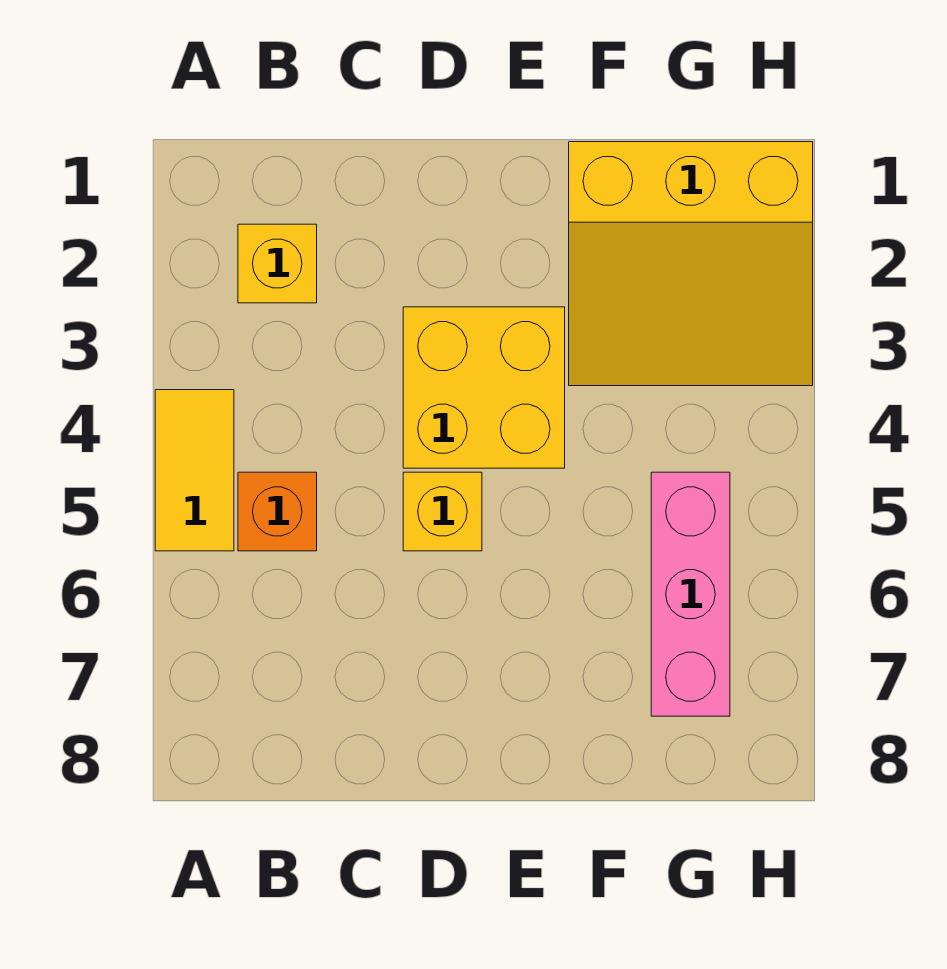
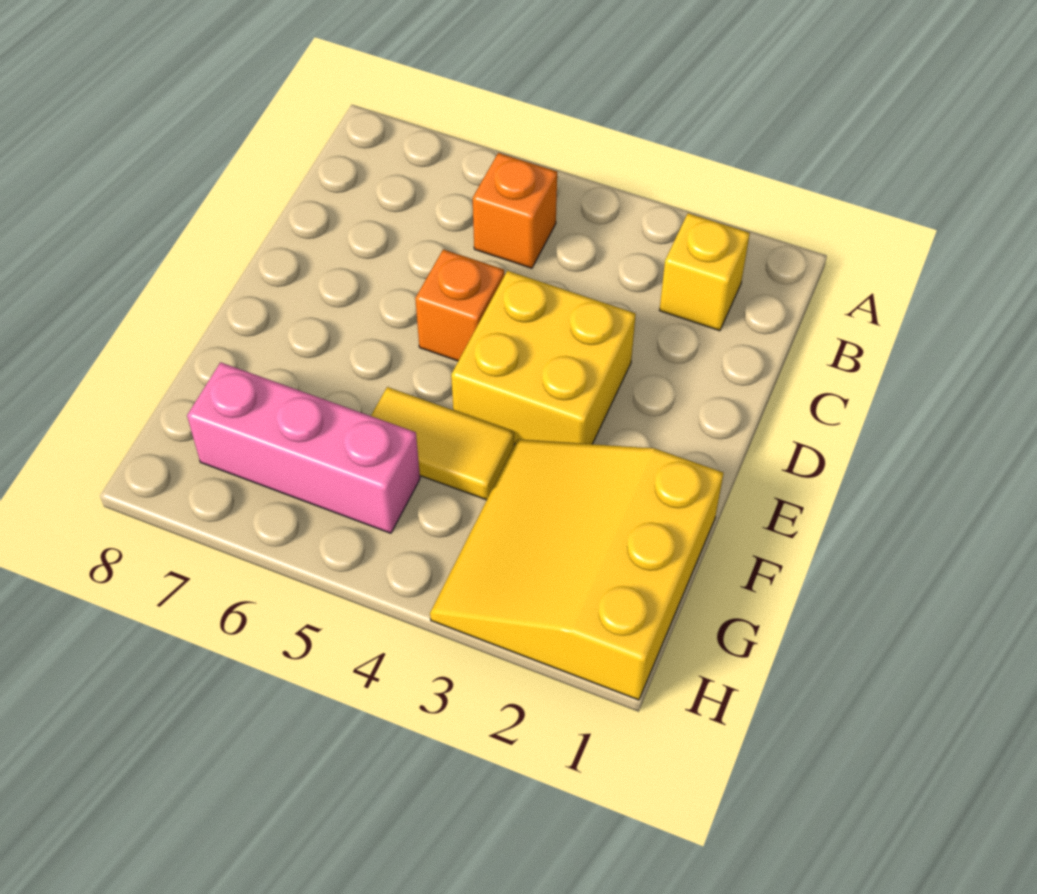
yellow 1x2 tile [155,390,234,551] -> yellow 1x2 tile moved to [371,387,514,500]
yellow 1x1 brick [403,472,482,551] -> orange 1x1 brick [415,249,504,361]

